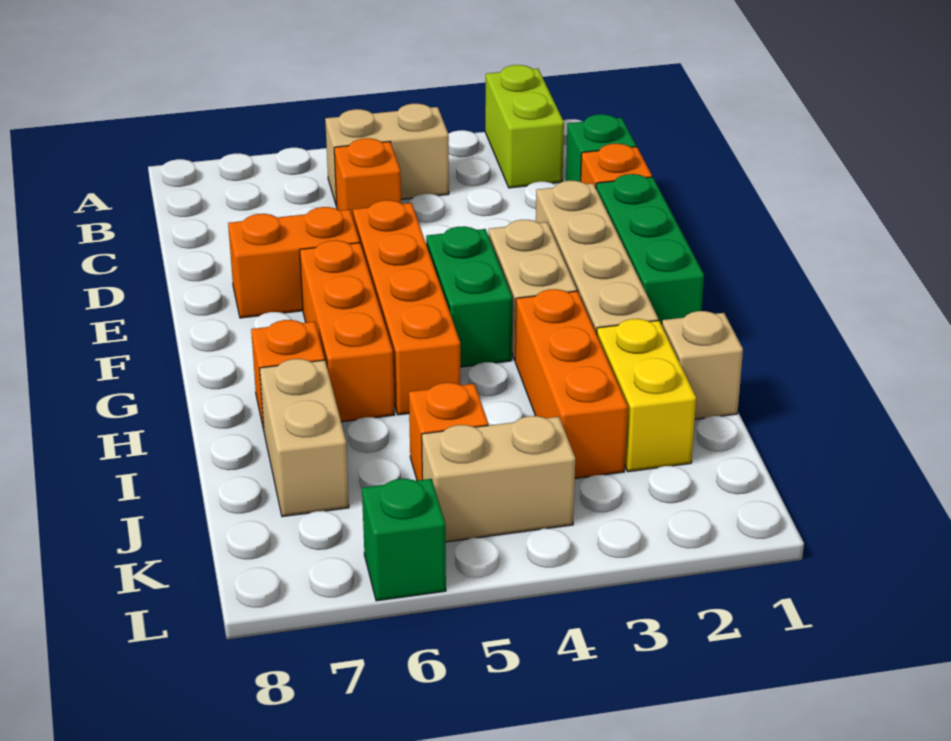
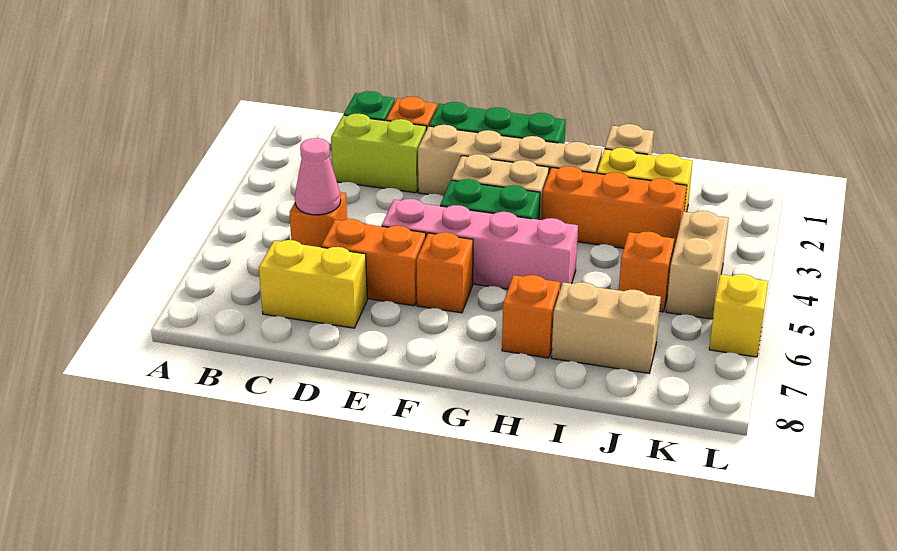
lime 1x2 brick [485,65,564,188] -> lime 1x2 brick moved to [331,114,426,193]
tan 1x2 brick [325,104,449,206] -> none
none -> pink 1x1 cone [295,138,341,215]
none -> yellow 1x2 brick [259,240,367,328]
orange 1x4 brick [353,200,460,415] -> pink 1x4 brick [382,199,578,289]
orange 1x2 brick [228,207,360,318] -> orange 1x2 brick turned to [321,219,426,306]
orange 1x3 brick [300,240,394,422] -> orange 1x1 brick [416,232,473,313]
green 1x1 brick [362,479,446,601] -> yellow 1x1 brick [709,274,768,357]

